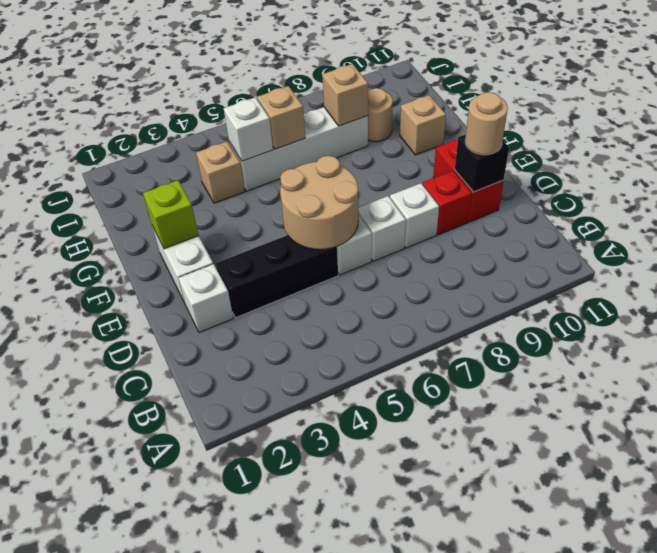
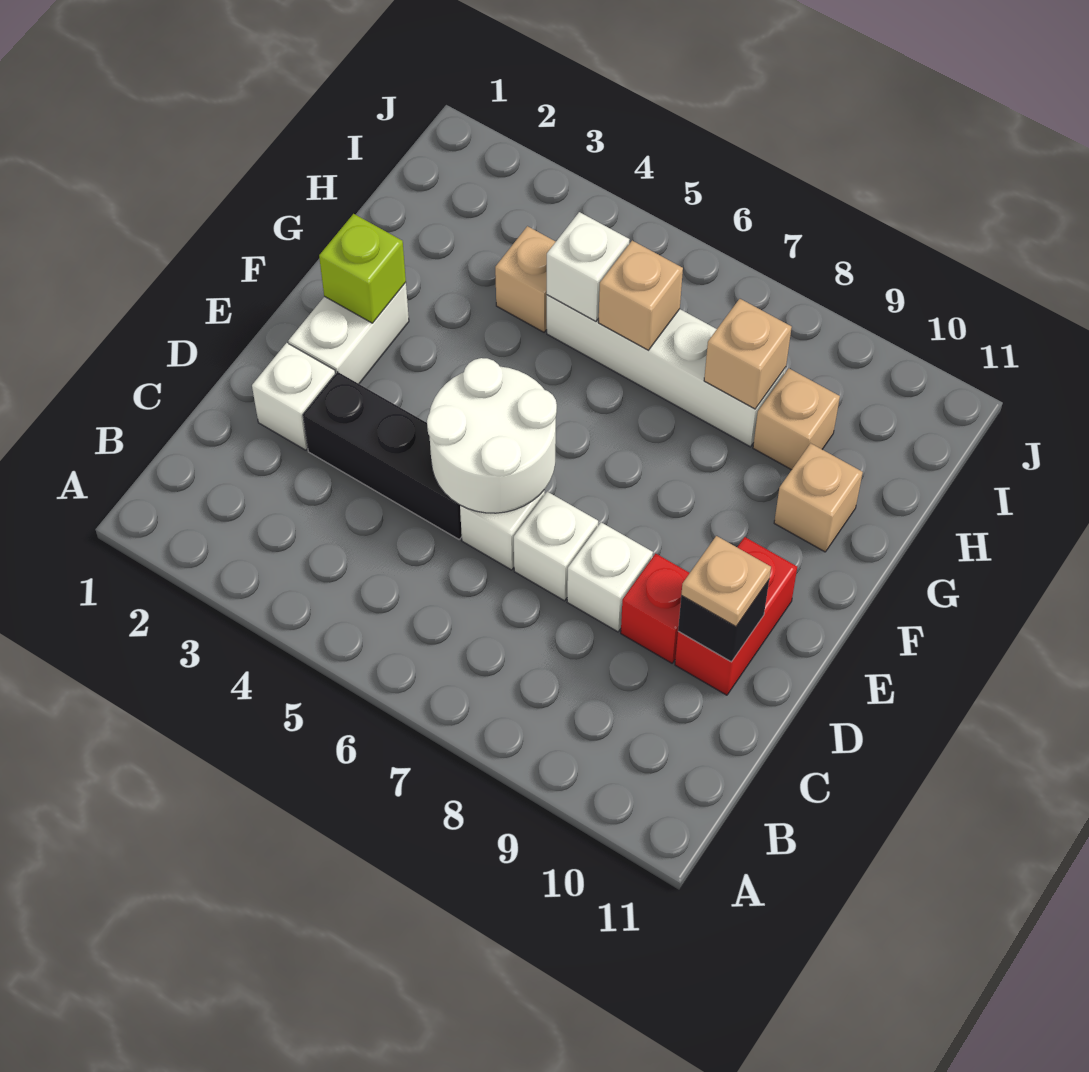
tan 2x2 round brick [280,156,359,250] -> white 2x2 round brick [427,358,557,513]
tan 1x1 round brick [465,92,508,155] -> tan 1x1 plate [681,536,771,627]
tan 1x1 round brick [368,88,393,142] -> tan 1x1 brick [753,368,840,470]

